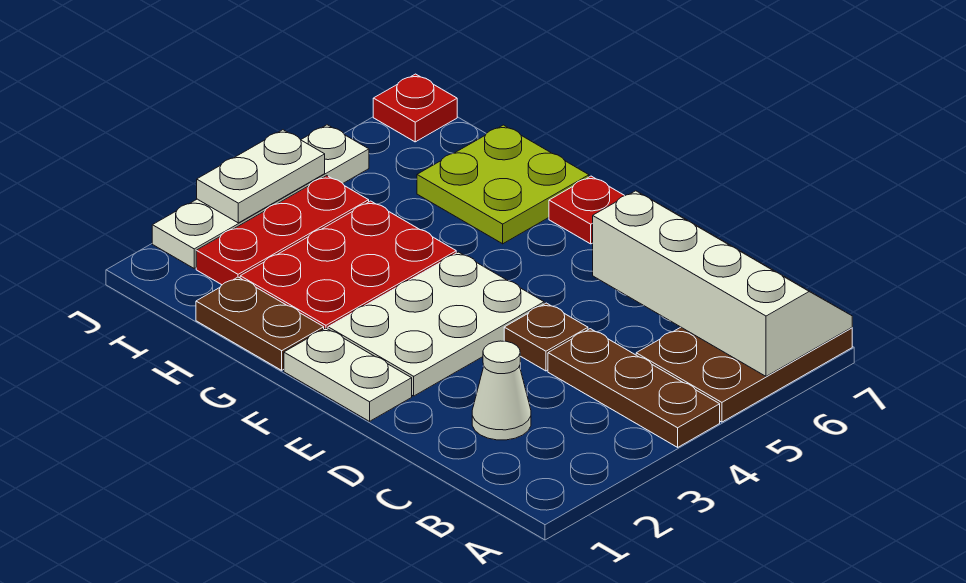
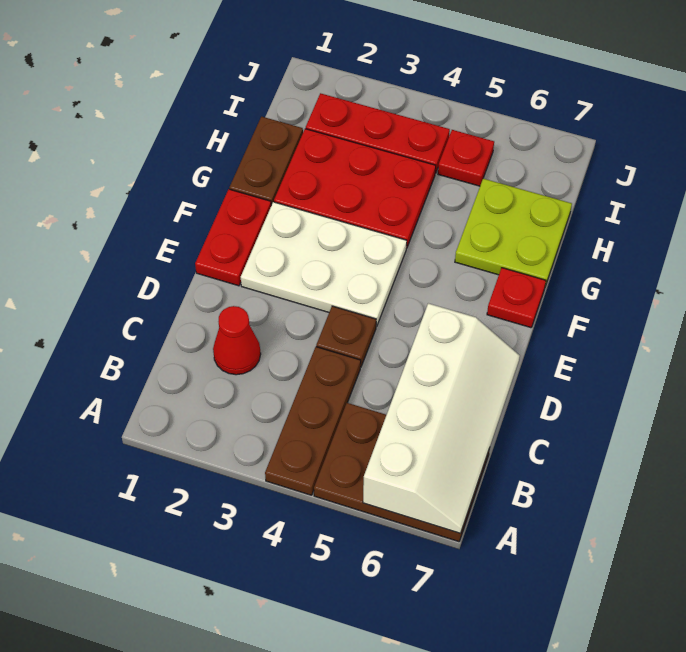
white 1x1 cone [472,341,531,440] -> red 1x1 cone [213,306,261,375]
white 1x2 plate [284,328,412,421] -> red 1x2 plate [195,189,271,286]
white 1x4 plate [152,125,369,268] -> none
white 1x2 plate [197,130,325,223] -> none
red 1x1 plate [373,74,457,142] -> red 1x1 plate moved to [438,130,494,186]

